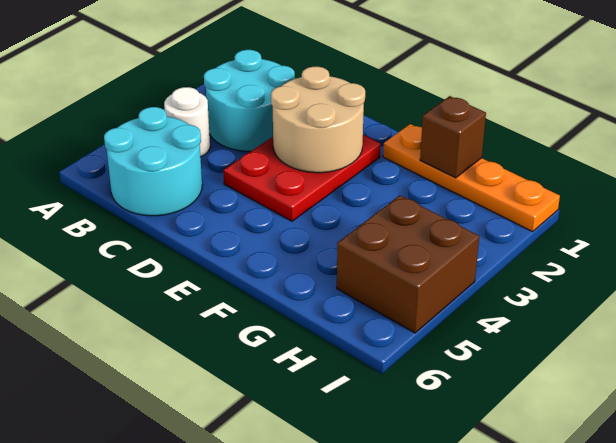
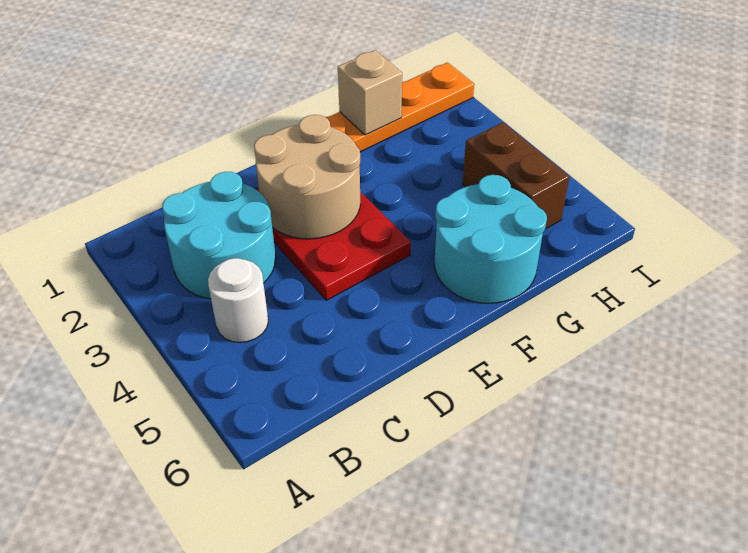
cyan 2x2 round brick [104,107,202,216] -> cyan 2x2 round brick moved to [434,175,547,303]
brown 1x1 brick [420,96,486,178] -> tan 1x1 brick [338,50,402,135]
brown 2x2 brick [337,195,479,333] -> brown 1x2 brick [462,122,569,229]

